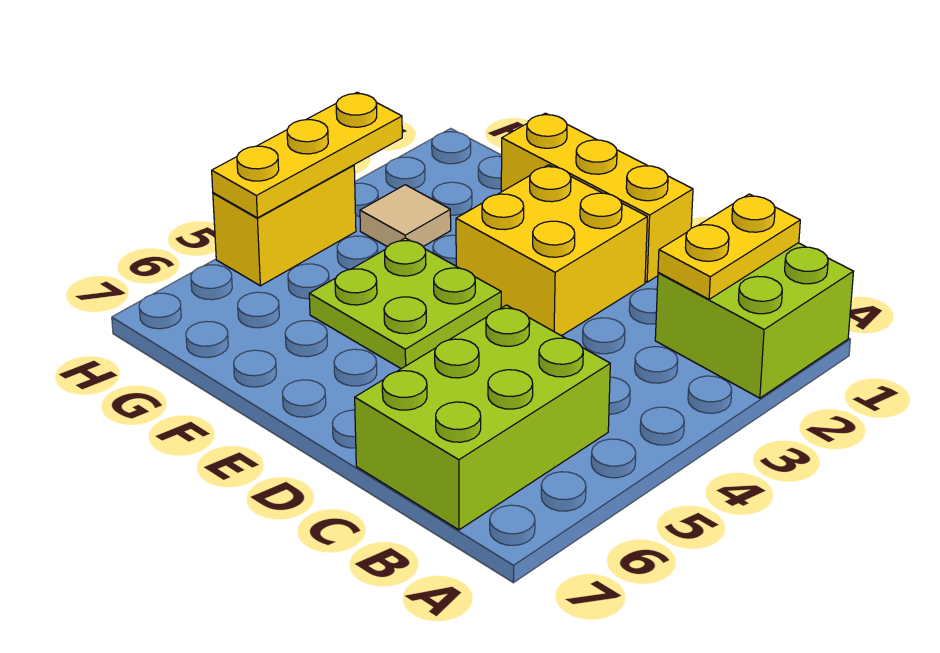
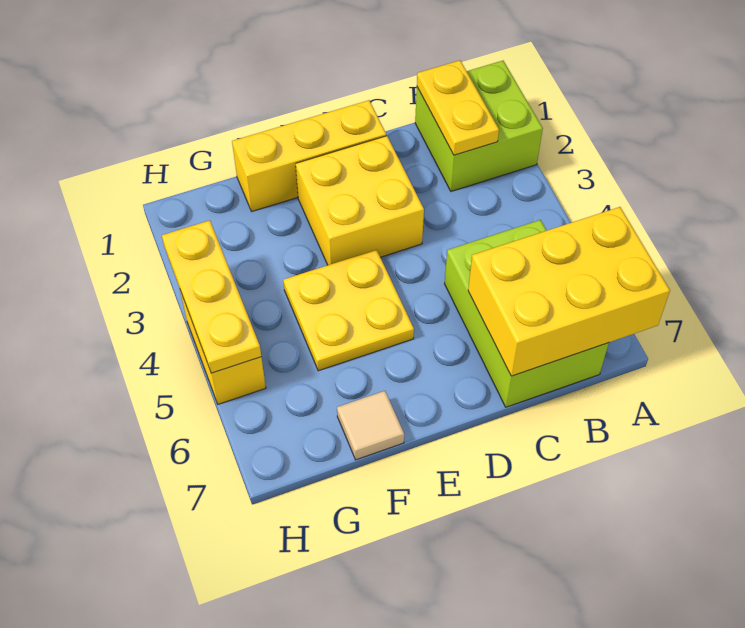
none -> yellow 2x3 brick [468,207,670,376]
lime 2x2 plate [309,238,501,369] -> yellow 2x2 plate [283,250,414,371]
tan 1x1 tile [360,185,451,247] -> tan 1x1 tile moved to [337,391,404,460]

